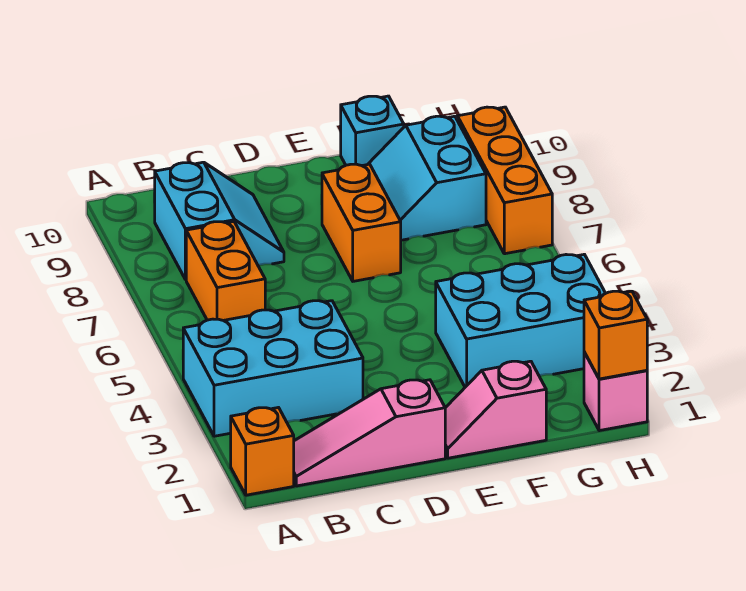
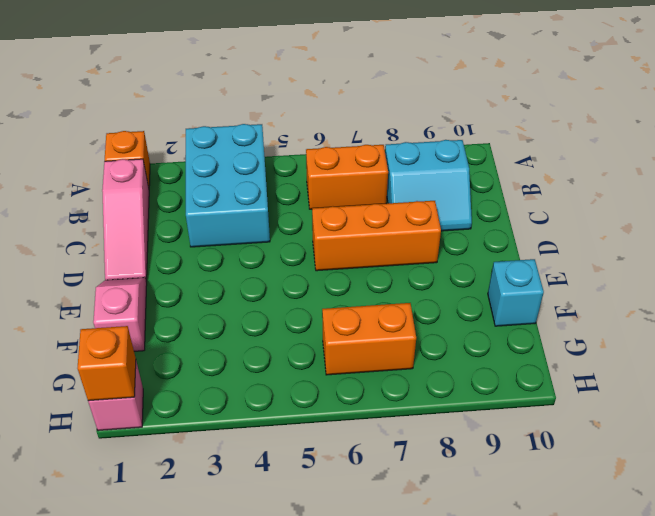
pink 1x3 slope [294,380,445,486] -> pink 1x3 slope turned to [102,159,149,282]
orange 1x2 brick [322,164,401,281] -> orange 1x2 brick moved to [322,303,416,375]
cyan 2x3 brick [436,254,606,387] -> none
cyan 2x2 slope [369,116,486,240] -> none
orange 1x3 brick [457,107,552,254] -> orange 1x3 brick moved to [312,201,441,271]

